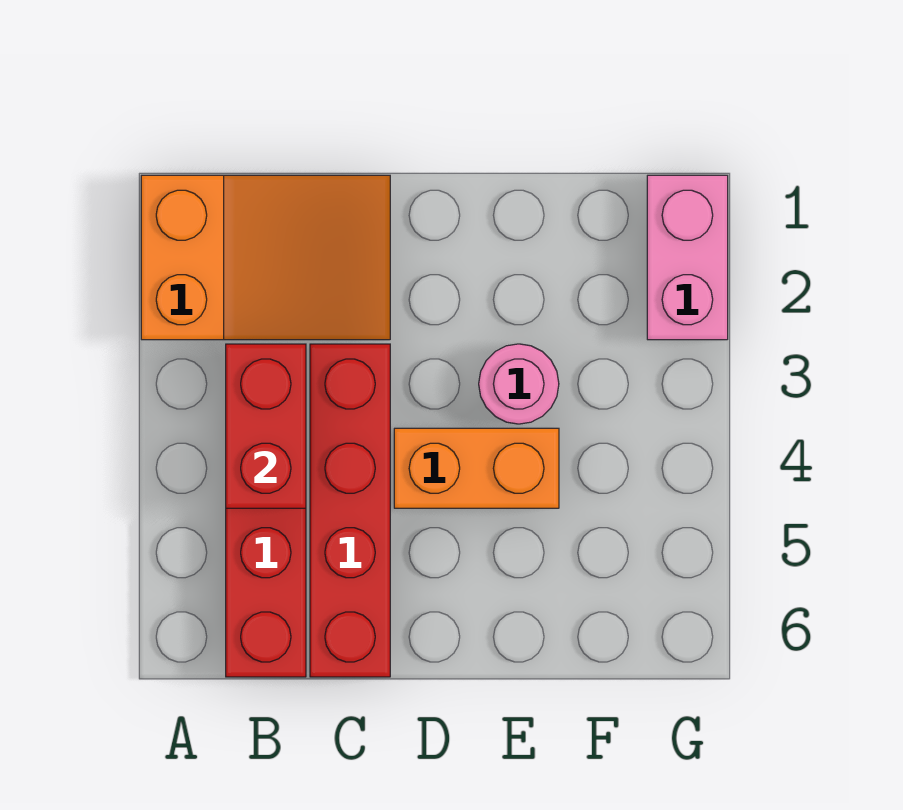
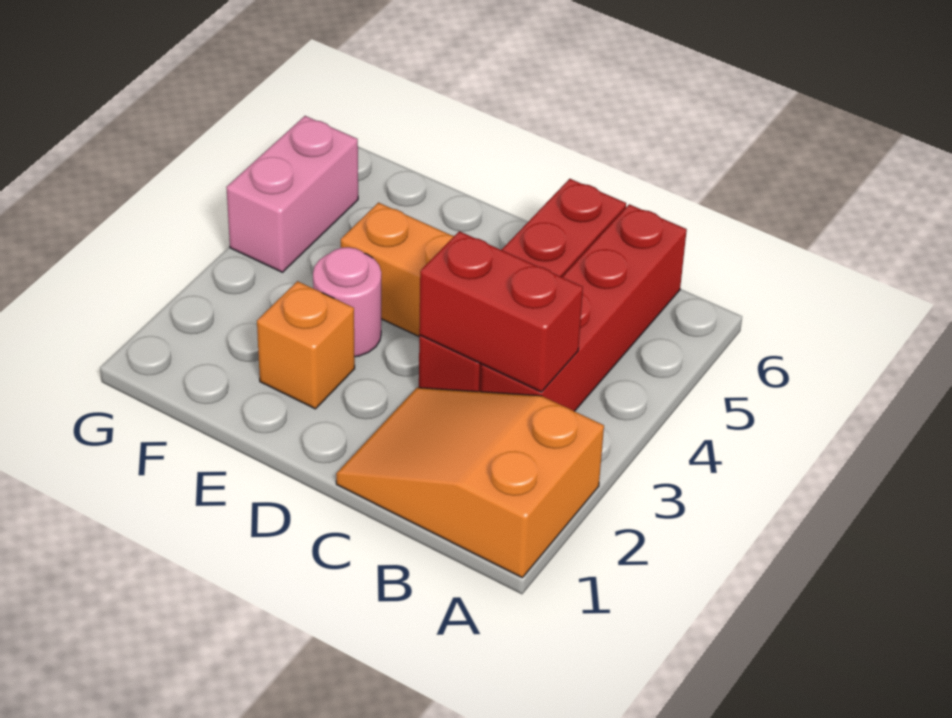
red 1x2 brick [226,344,306,508] -> red 1x2 brick turned to [419,231,583,392]
none -> orange 1x1 brick [257,281,355,409]
pink 1x2 brick [647,175,728,340] -> pink 1x2 brick moved to [226,116,358,272]

